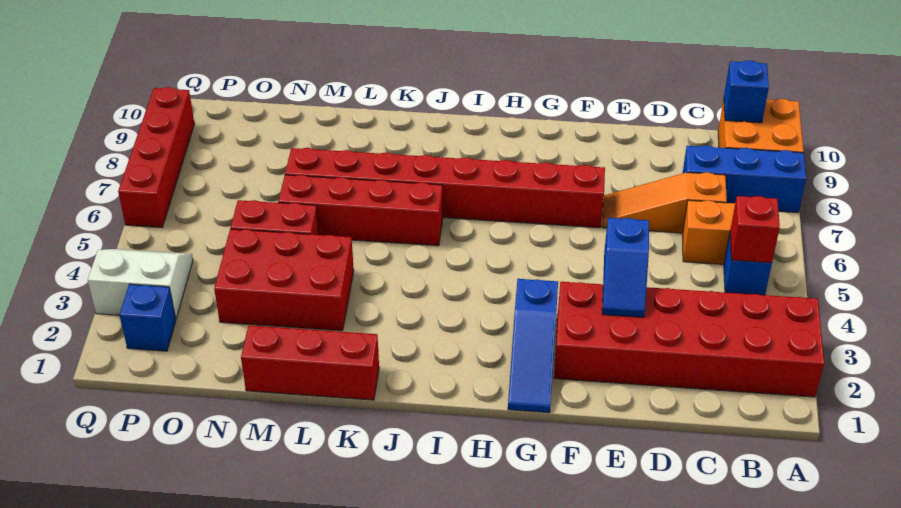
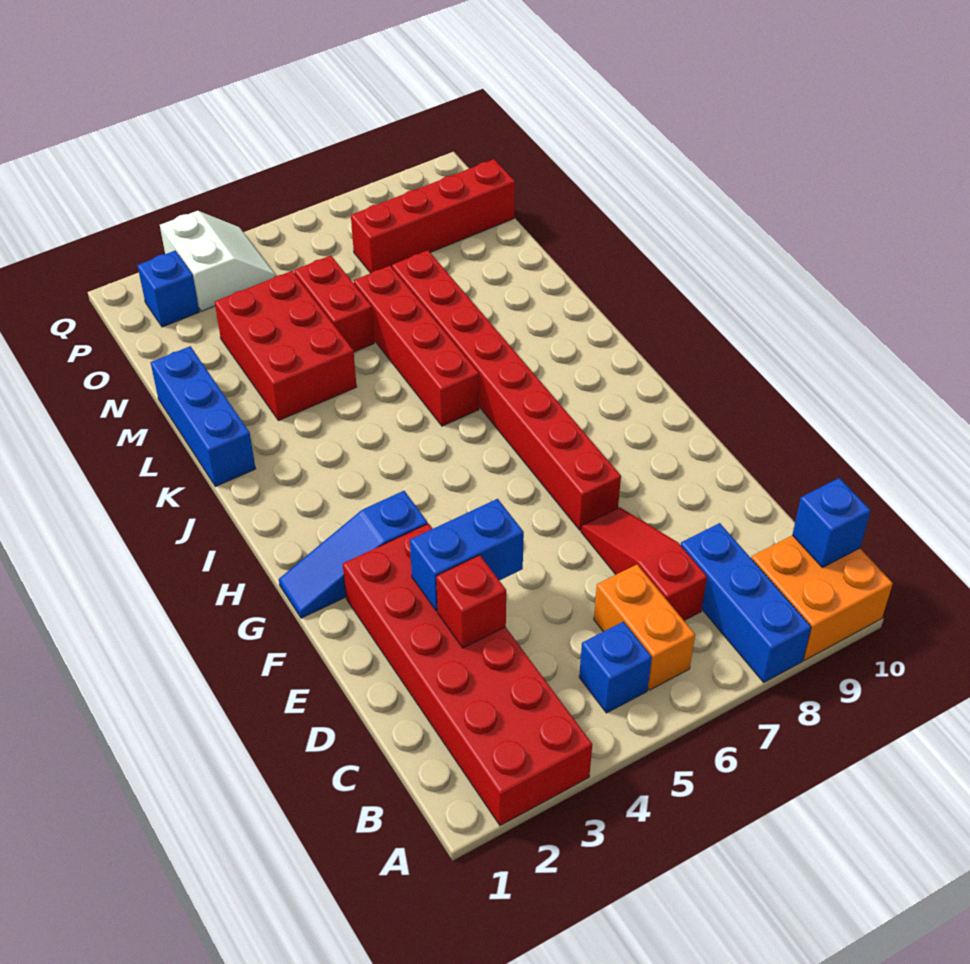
red 1x1 brick [730,196,780,263] -> red 1x1 brick moved to [436,555,506,648]
orange 1x3 slope [603,172,727,233] -> red 1x3 slope [581,507,707,620]
blue 1x2 slope [602,218,649,317] -> blue 1x2 brick [410,499,524,611]
red 1x3 brick [241,325,379,400] -> blue 1x3 brick [151,346,256,487]
red 1x4 brick [118,87,194,228] -> red 1x4 brick moved to [351,159,515,273]

